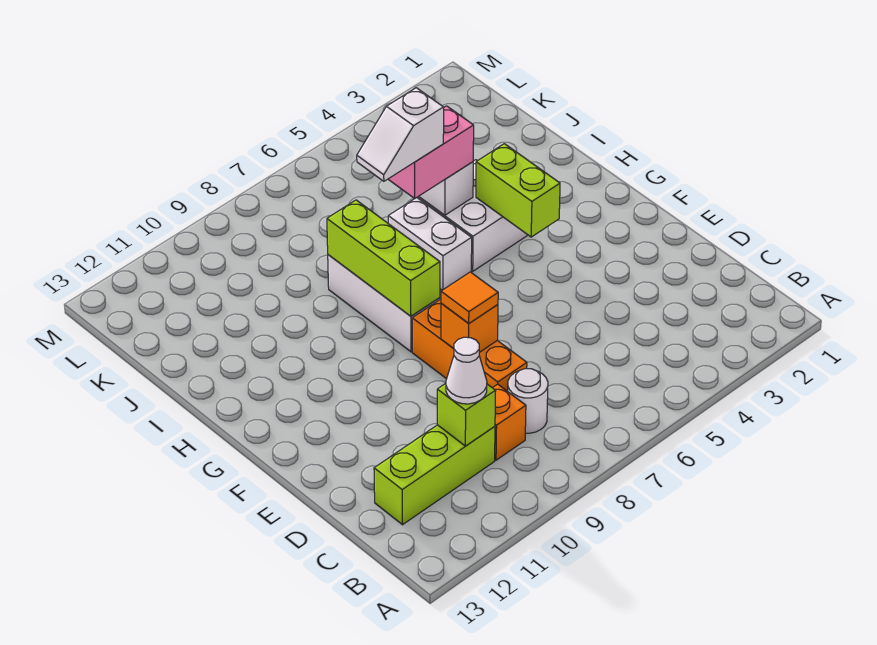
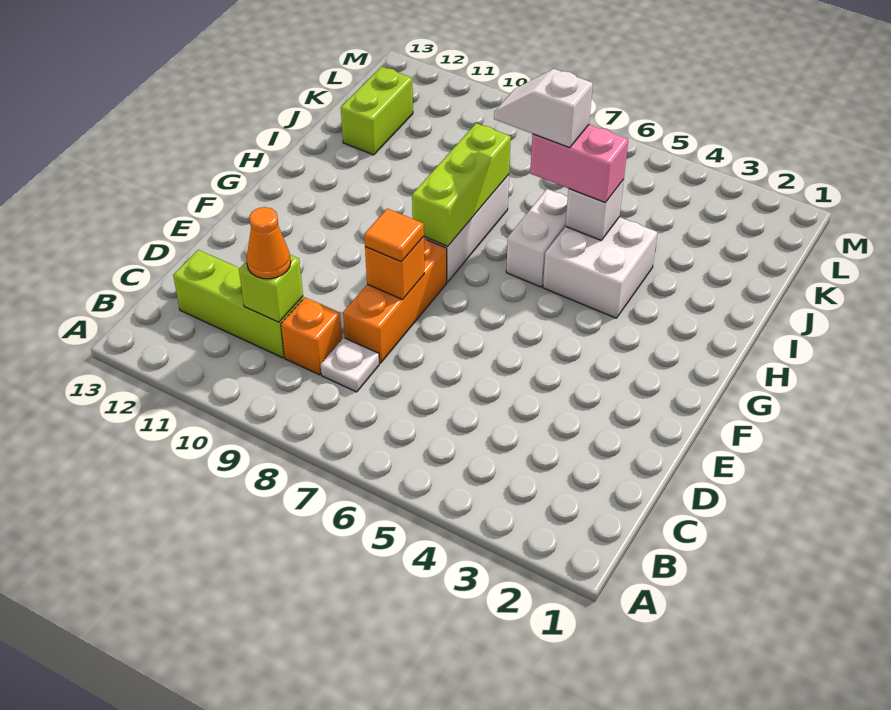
white 1x1 round brick [508,369,548,433] -> white 1x1 plate [320,338,379,392]
white 1x1 cone [446,337,487,404] -> orange 1x1 cone [246,207,291,279]
lime 1x2 brick [476,144,560,237] -> lime 1x2 brick moved to [341,67,413,155]

